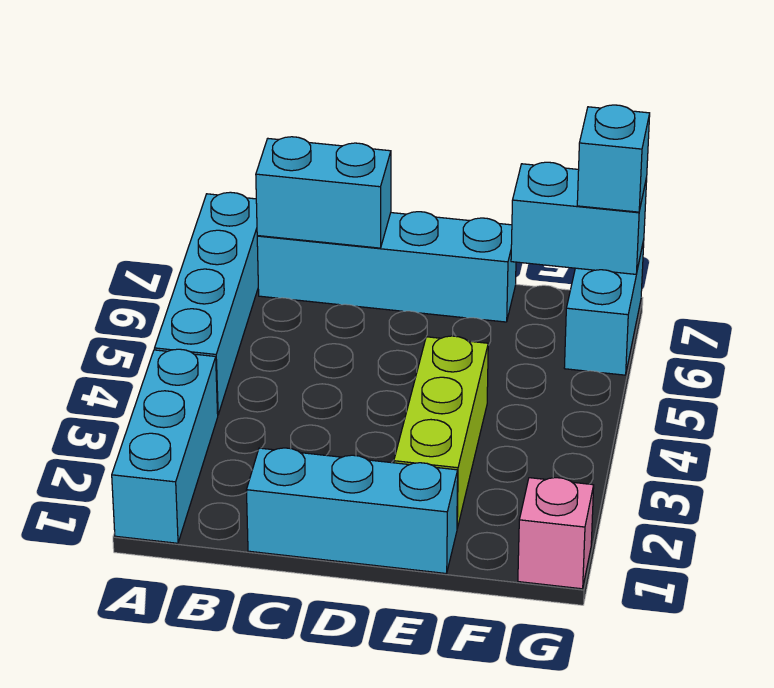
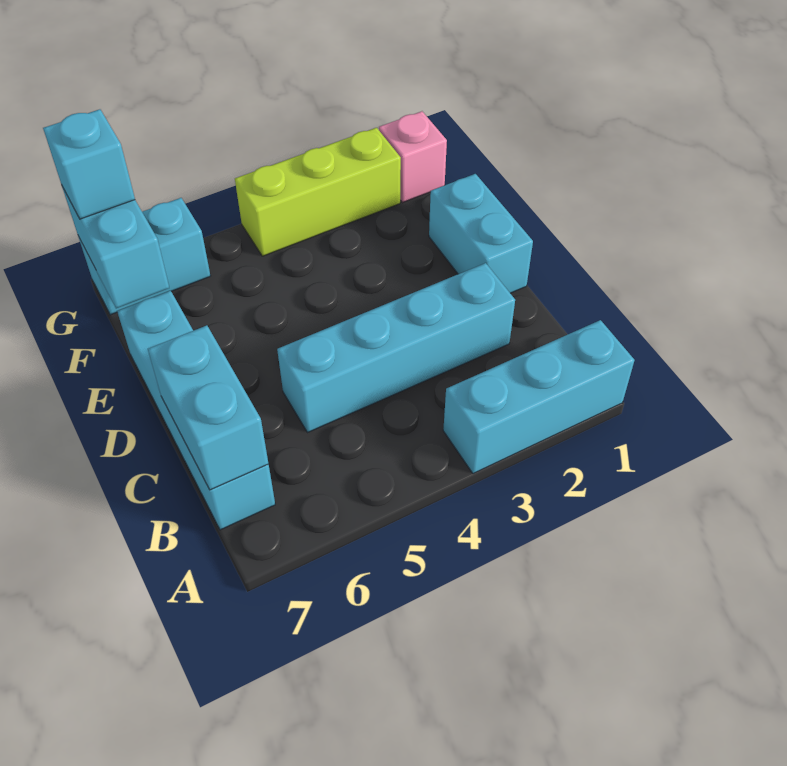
cyan 1x4 brick [155,192,258,414] -> cyan 1x4 brick moved to [277,263,515,433]
cyan 1x3 brick [246,448,458,574] -> cyan 1x2 brick [429,174,533,293]
lime 1x3 brick [394,336,488,528] -> lime 1x3 brick moved to [235,128,401,256]

